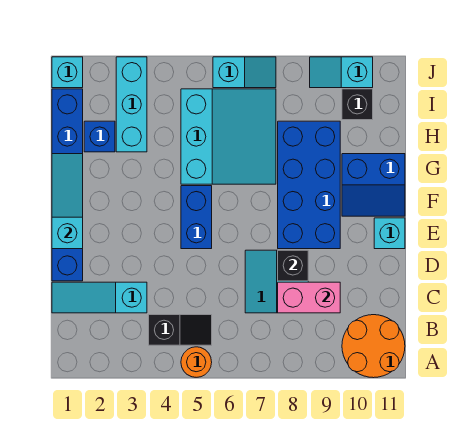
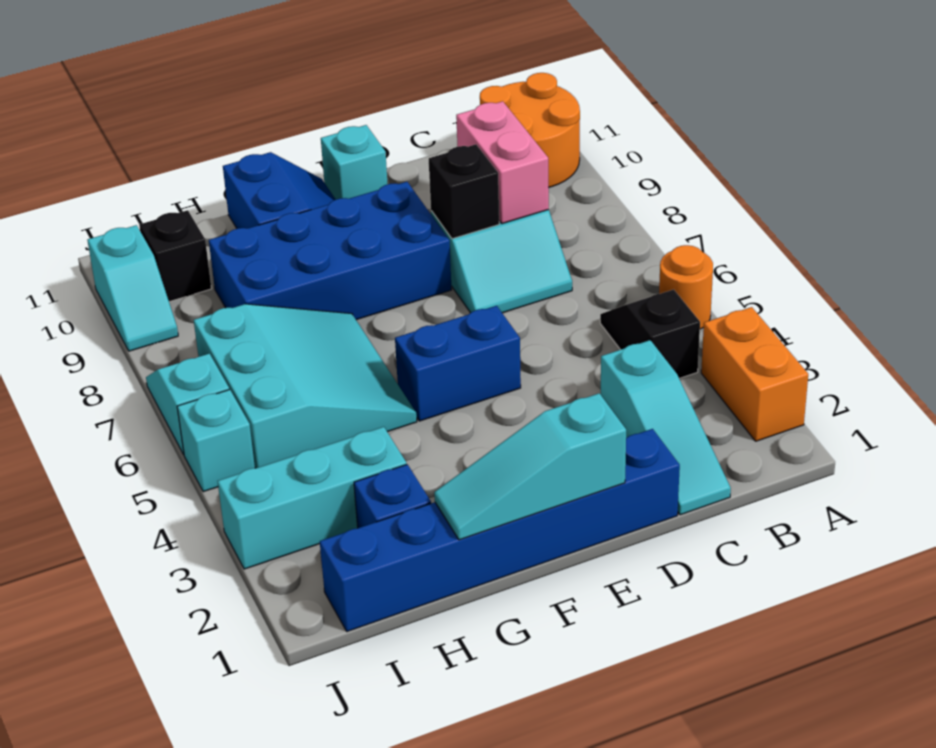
none -> orange 1x2 brick [701,307,808,441]
cyan 3x3 slope [181,89,276,184] -> cyan 3x3 slope turned to [194,304,417,468]
cyan 1x1 brick [52,57,83,88] -> cyan 1x1 brick moved to [177,390,255,492]

